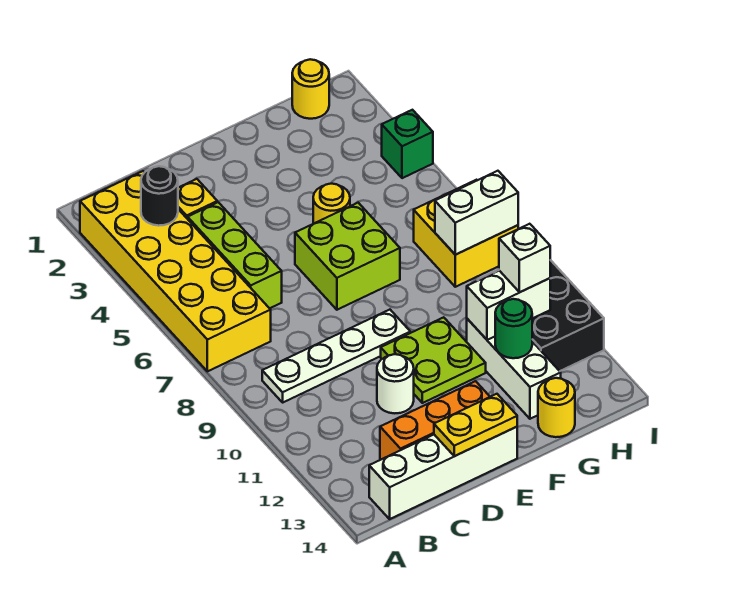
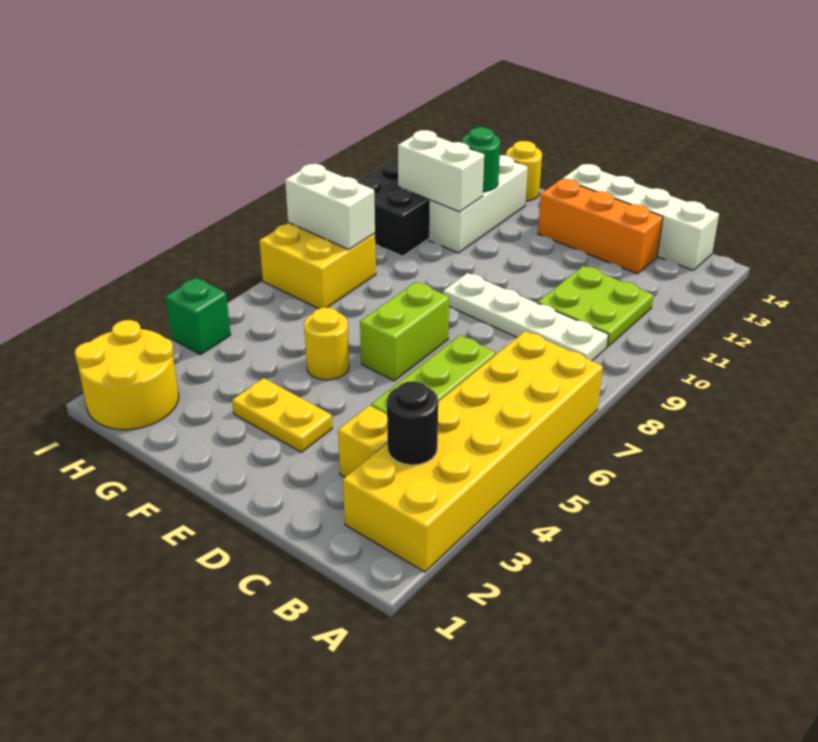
white 1x1 round brick [377,354,414,413] -> none
yellow 1x2 plate [434,394,517,456] -> yellow 1x2 plate moved to [232,378,332,452]
lime 2x2 brick [295,203,400,310] -> lime 1x2 brick [360,282,449,381]
lime 2x2 plate [381,317,486,403] -> lime 2x2 plate moved to [538,266,653,347]
yellow 1x1 round brick [292,59,329,119] -> yellow 2x2 round brick [75,320,179,430]
white 1x1 brick [499,224,550,292] -> none

